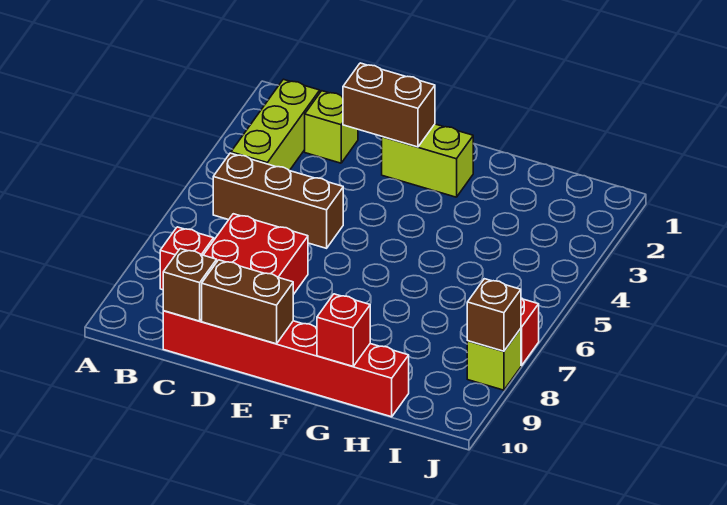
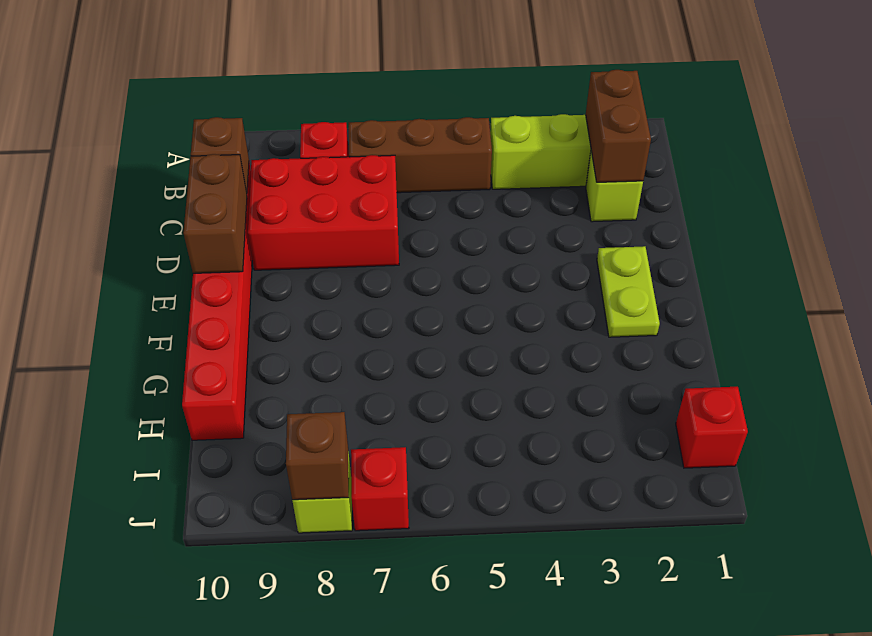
brown 1x3 brick [213,153,343,248] -> brown 1x3 brick turned to [349,117,492,193]
brown 1x2 brick [343,63,435,147] -> brown 1x2 brick moved to [586,70,651,182]
lime 1x2 brick [382,124,473,197] -> lime 1x2 plate [597,246,660,337]
red 1x1 brick [317,294,370,366] -> red 1x1 brick moved to [676,387,748,468]

